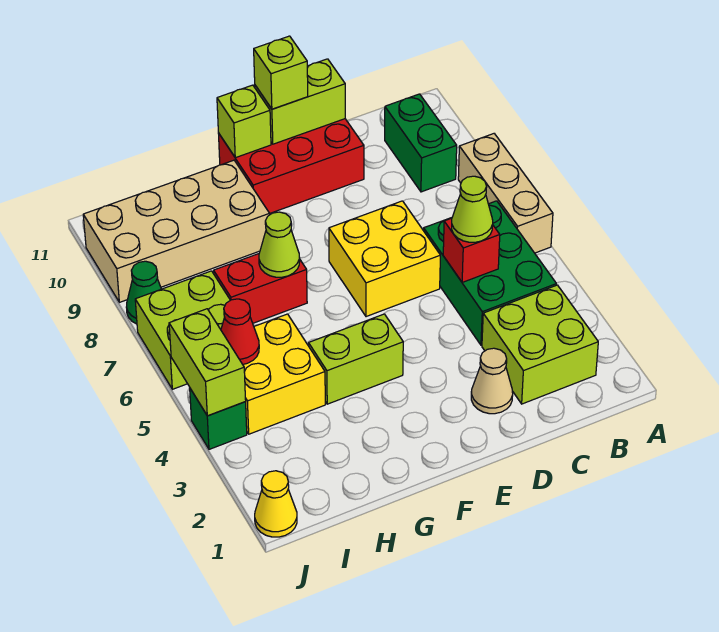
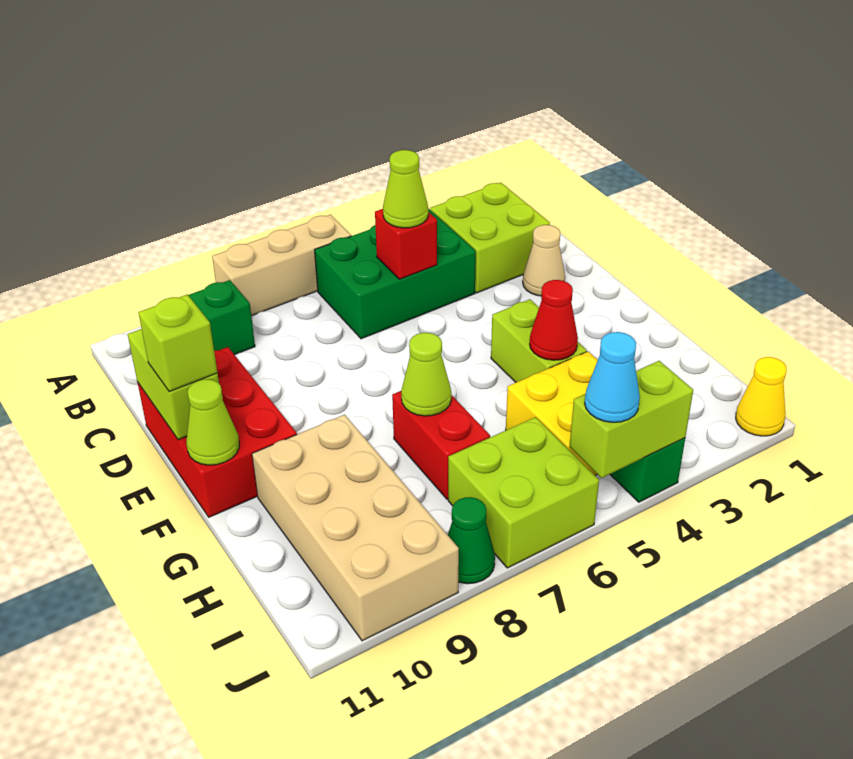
yellow 2x2 brick [329,201,440,317] -> none
lime 1x1 brick [217,85,271,158] -> lime 1x1 cone [186,379,239,465]
red 1x1 cone [221,299,259,364] -> red 1x1 cone moved to [530,280,578,360]
none -> cyan 1x1 cone [585,332,640,422]

